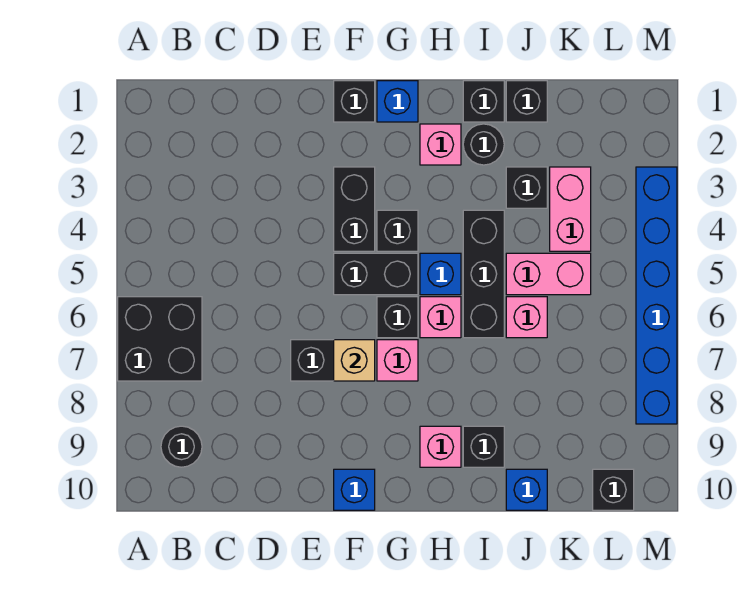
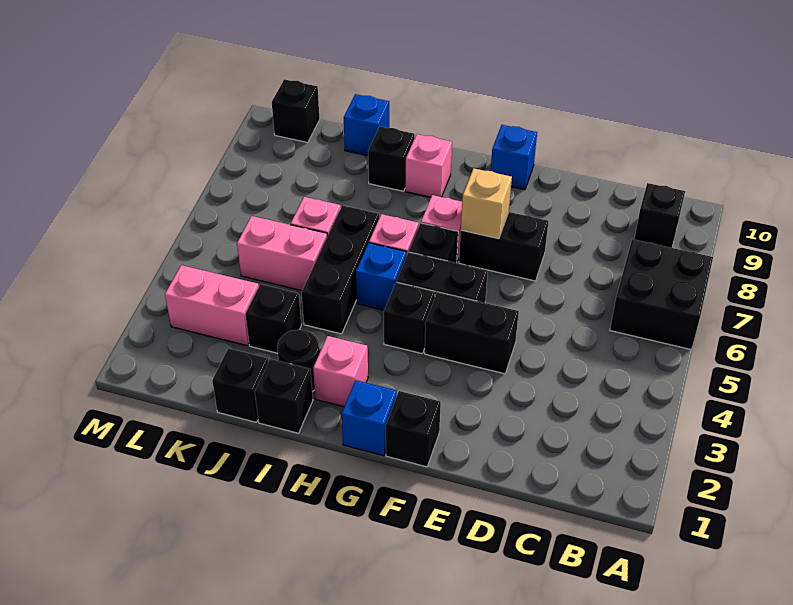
black 1x1 round brick [161,426,202,467] -> black 1x1 brick [634,183,685,248]
black 1x2 brick [334,167,375,251] -> black 1x2 brick turned to [425,292,519,374]
pink 1x2 brick [550,167,591,251] -> pink 1x2 brick turned to [165,265,259,346]
blue 1x6 brick [636,167,677,424] -> none

